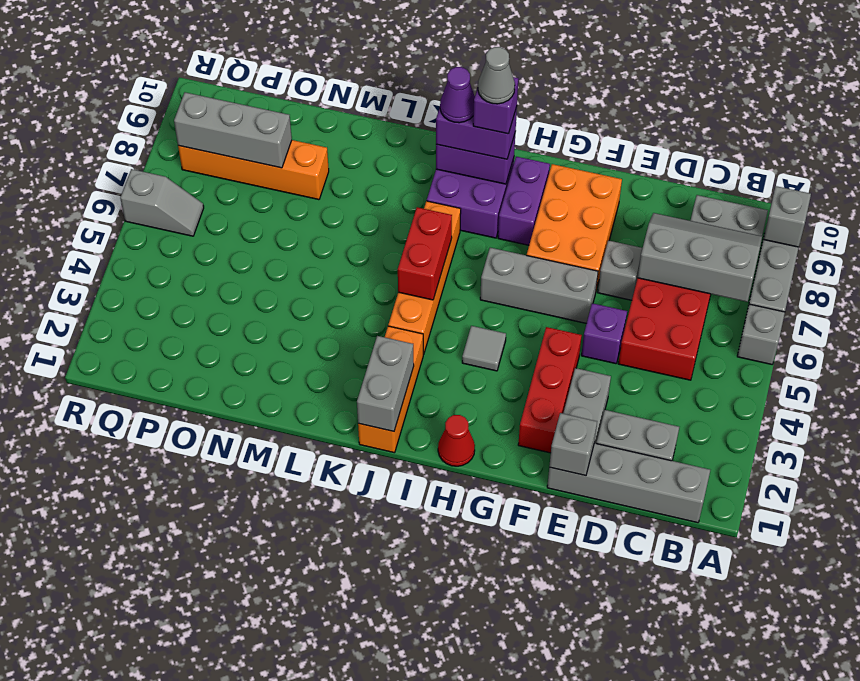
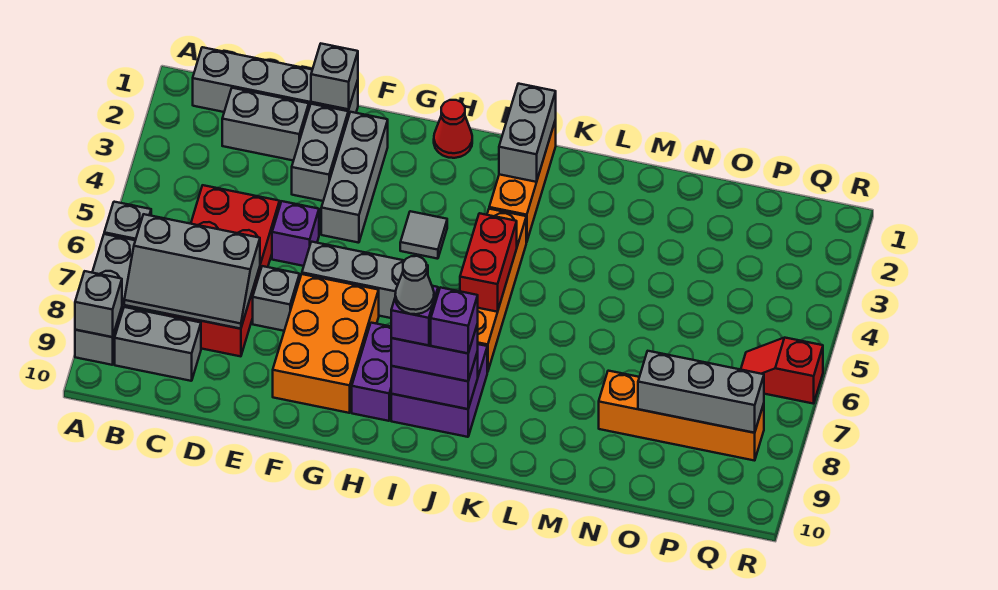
red 1x3 brick [518,327,582,453] -> grey 1x3 brick [321,112,388,243]
purple 1x1 cone [440,67,475,123] -> purple 1x1 brick [431,287,478,353]
grey 1x2 slope [120,169,204,236] -> red 1x2 slope [741,338,823,404]

